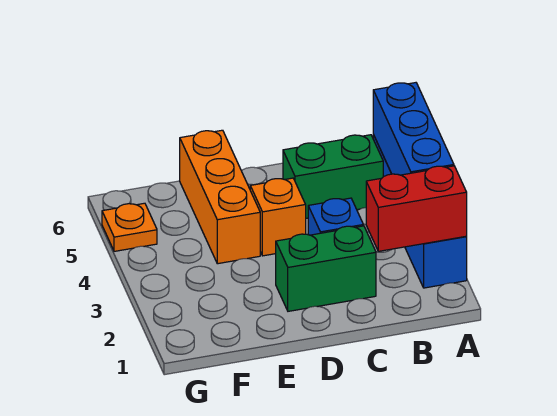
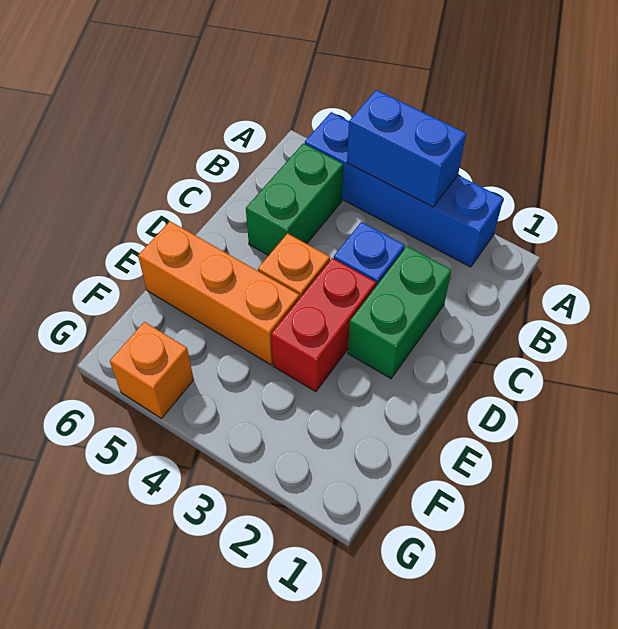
red 1x2 brick [366,166,467,251] -> red 1x2 brick moved to [271,258,376,392]
blue 1x3 brick [373,83,454,175] -> blue 1x2 brick [347,90,466,207]
orange 1x1 plate [102,203,157,251] -> orange 1x1 brick [110,322,194,418]

